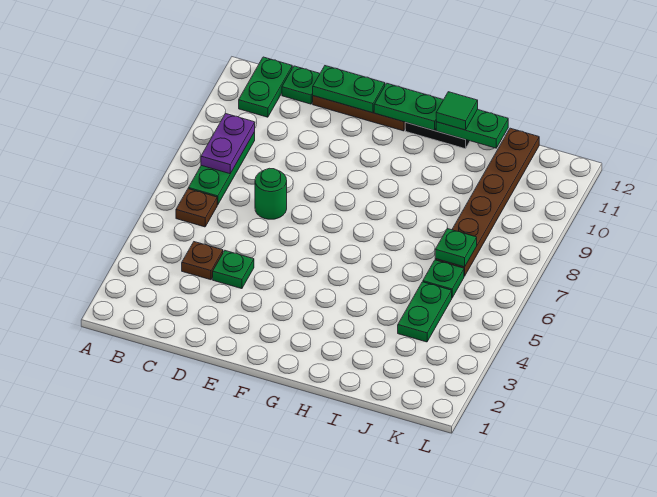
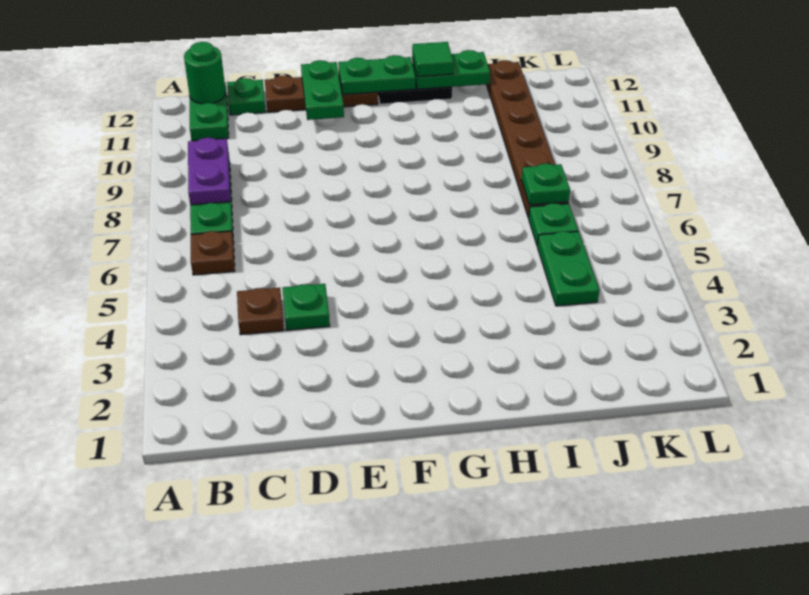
green 1x1 round brick [255,168,287,219] -> green 1x1 round brick moved to [184,42,226,104]
green 1x2 plate [313,66,385,113] -> green 1x2 plate turned to [301,60,344,120]

